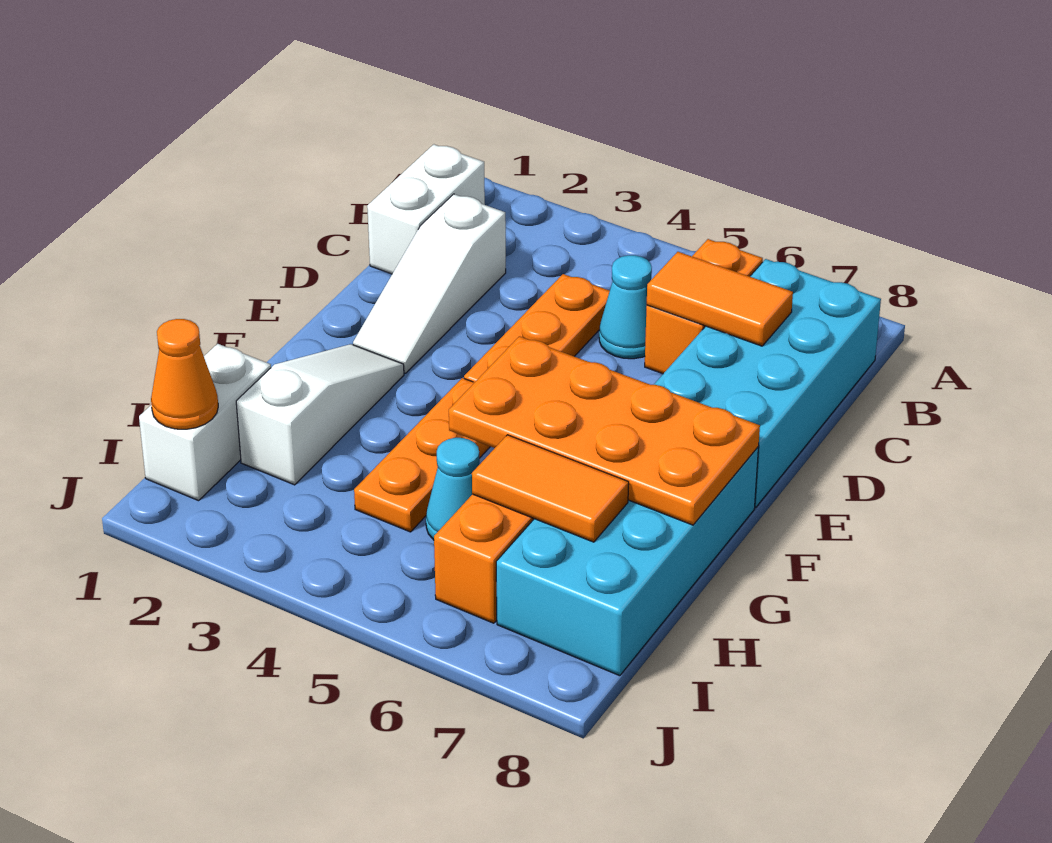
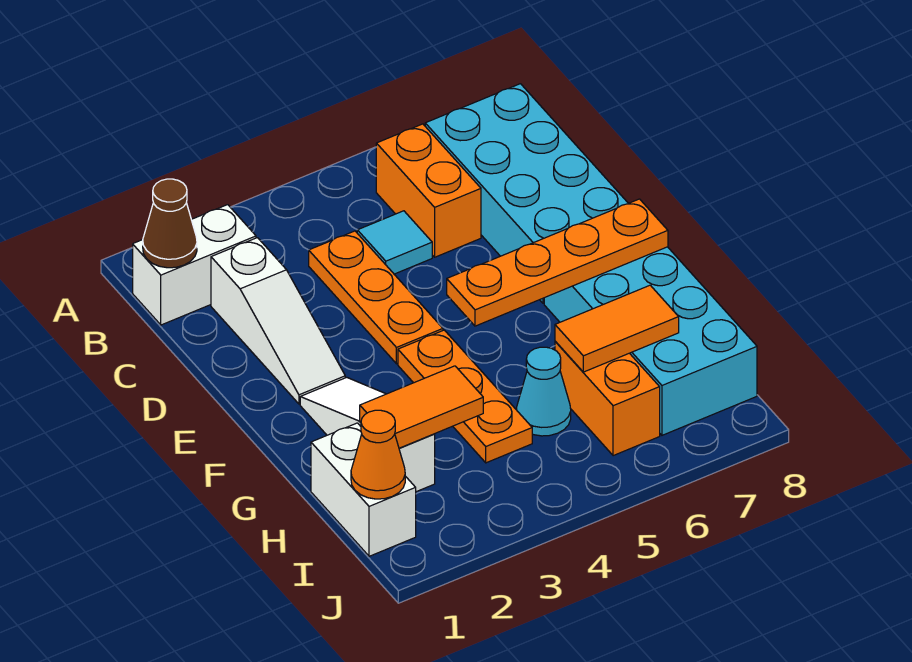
white 1x2 brick [367,144,485,274] -> white 1x2 brick turned to [133,205,256,325]
none -> brown 1x1 cone [143,179,197,268]
cyan 1x1 cone [599,255,652,359] -> cyan 1x1 tile [357,211,432,274]
orange 1x2 tile [647,252,793,346] -> orange 1x2 tile moved to [360,366,483,448]
orange 2x4 plate [449,336,760,525] -> orange 1x4 plate [447,199,668,326]

